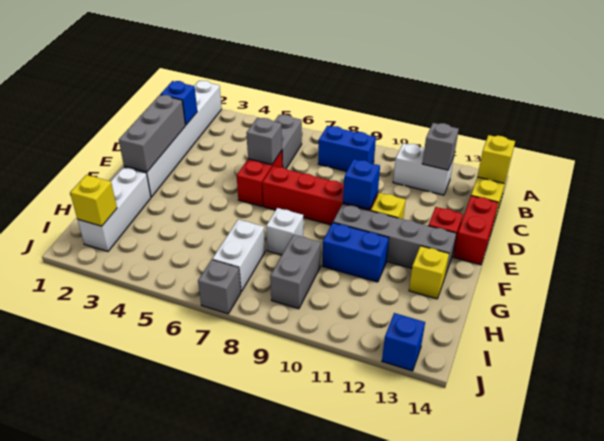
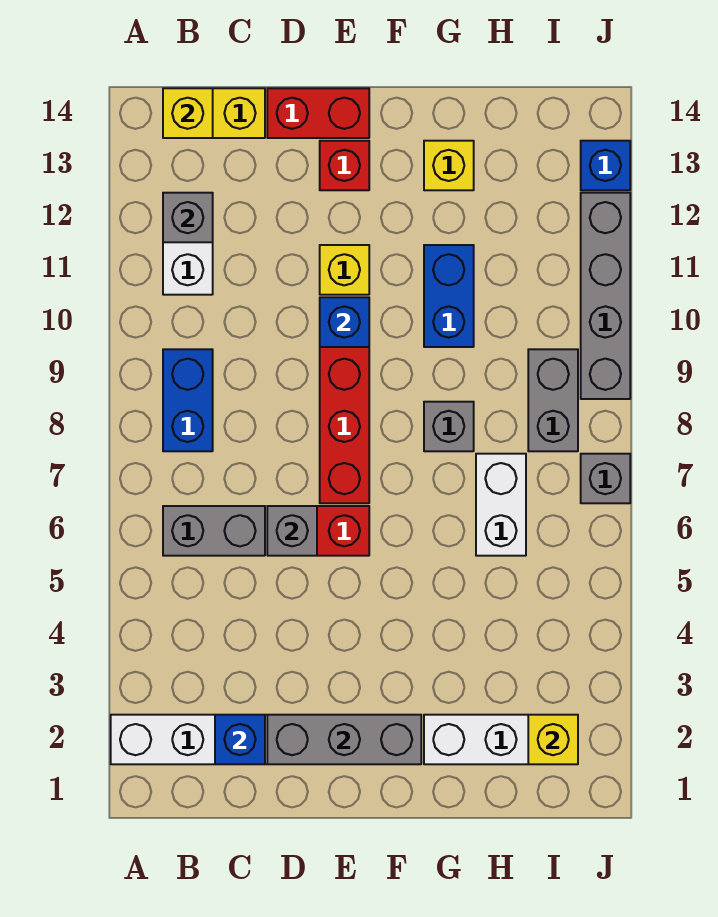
grey 1x4 brick [333,204,456,275] -> grey 1x4 brick moved to [581,193,630,399]
white 1x1 brick [266,208,303,255] -> grey 1x1 brick [424,402,474,451]
white 1x2 brick [212,219,265,292] -> white 1x2 brick turned to [476,454,526,556]
grey 1x2 brick [270,235,321,309] -> grey 1x2 brick turned to [528,349,578,451]

